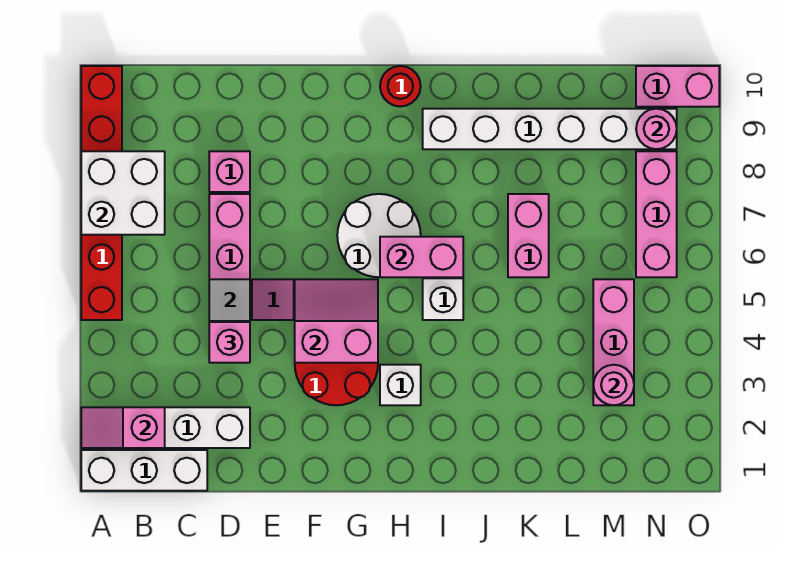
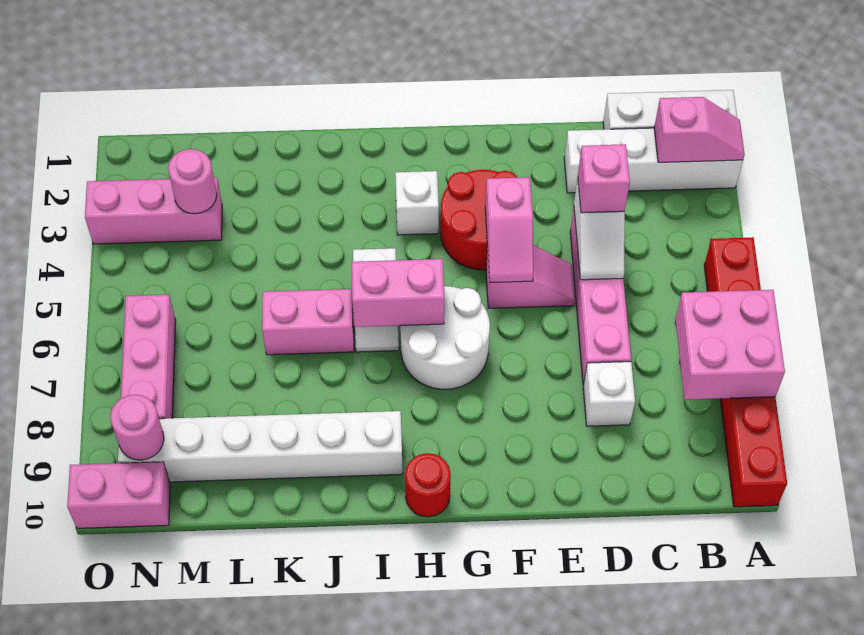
white 2x2 brick [81,151,165,235] -> pink 2x2 brick [675,290,785,400]
pink 1x1 brick [209,151,250,192] -> white 1x1 brick [583,362,635,426]
pink 2x2 slope [295,279,378,363] -> pink 1x2 slope [485,177,533,282]
pink 1x2 brick [508,194,549,277] -> pink 1x2 brick turned to [262,289,354,355]
pink 1x3 brick [593,279,634,405] -> pink 1x3 brick turned to [85,178,222,244]

